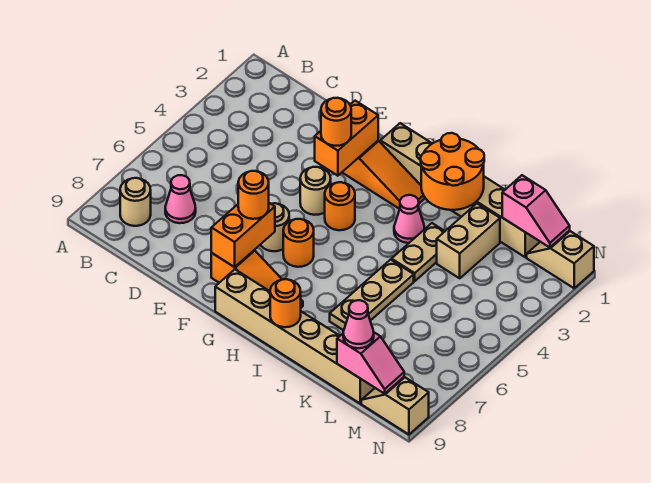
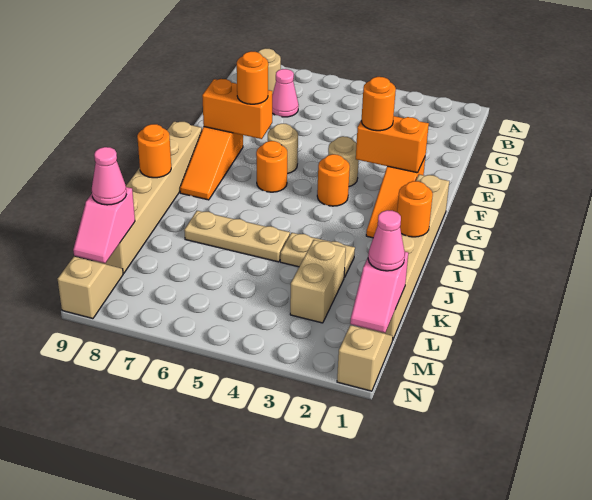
orange 2x2 round brick [421,133,484,210] -> orange 1x1 round brick [397,181,433,237]
pink 1x1 cone [394,195,424,243] -> pink 1x1 cone moved to [368,210,405,271]
tan 1x2 brick [437,204,500,278] -> tan 1x2 brick turned to [290,240,346,323]

